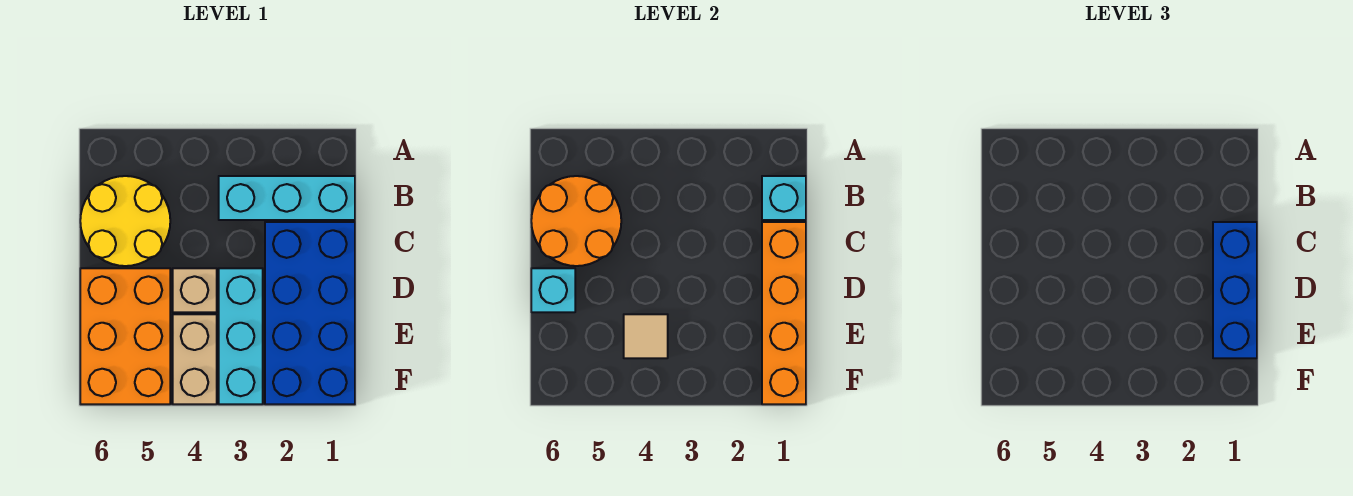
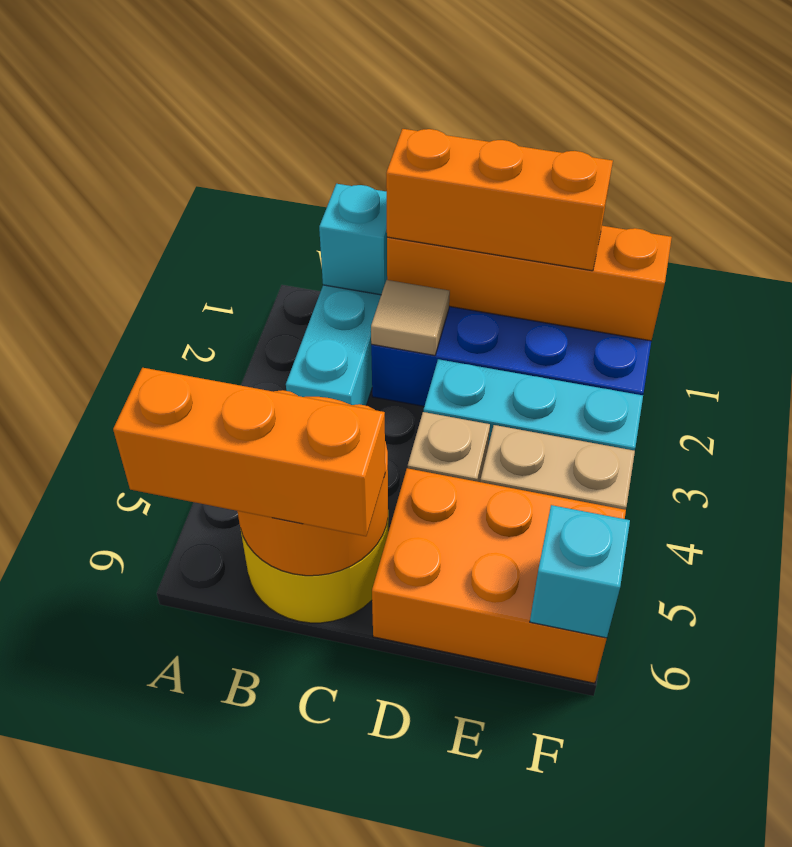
none -> orange 1x3 brick [113,368,385,536]
blue 1x3 brick [1213,222,1257,358] -> orange 1x3 brick [386,129,613,271]
cyan 1x1 brick [531,268,575,312] -> cyan 1x1 brick moved to [530,505,630,638]
tan 1x1 tile [624,314,668,358] -> tan 1x1 tile moved to [371,280,450,355]

